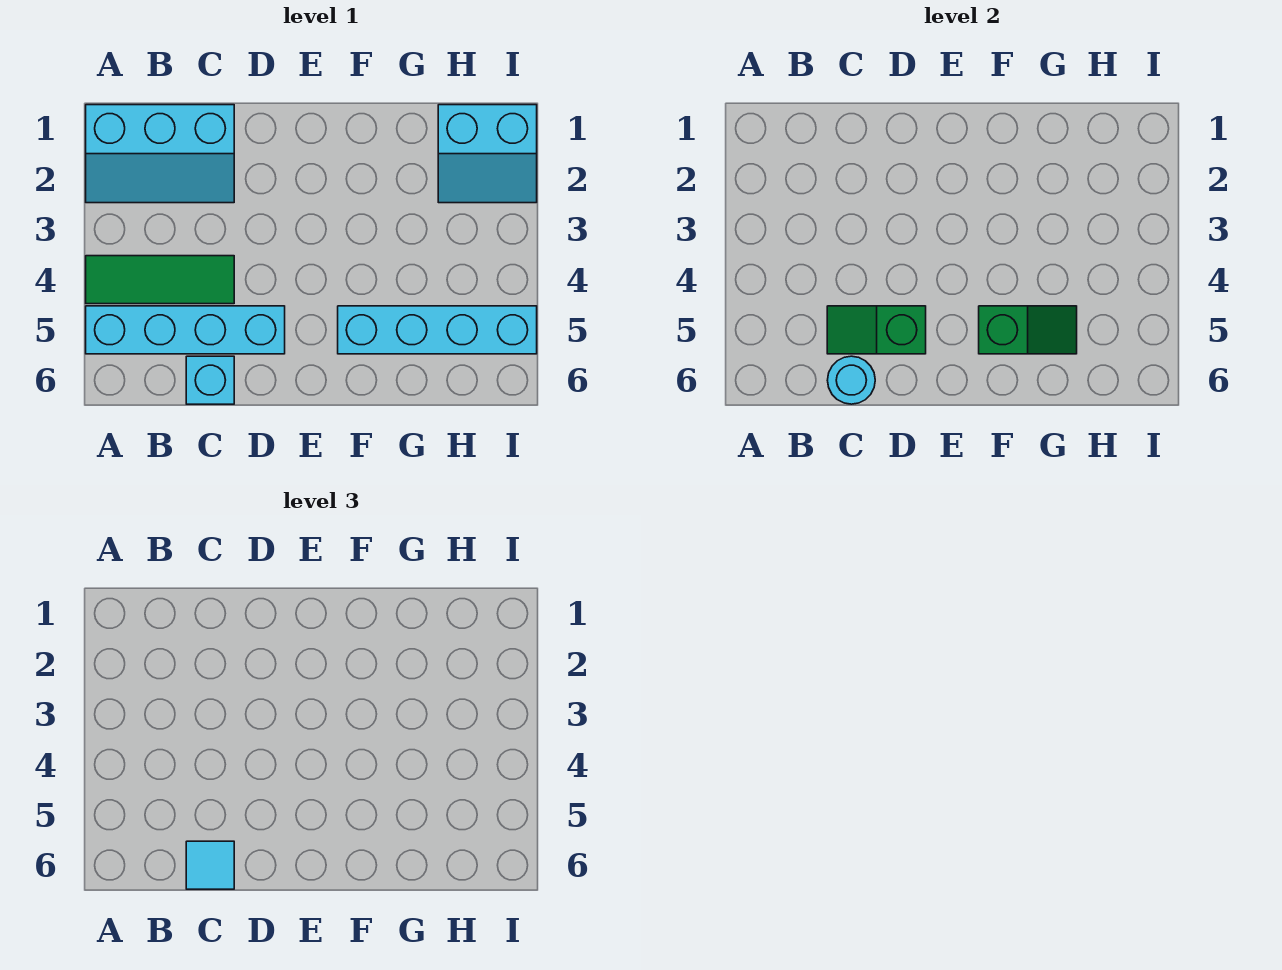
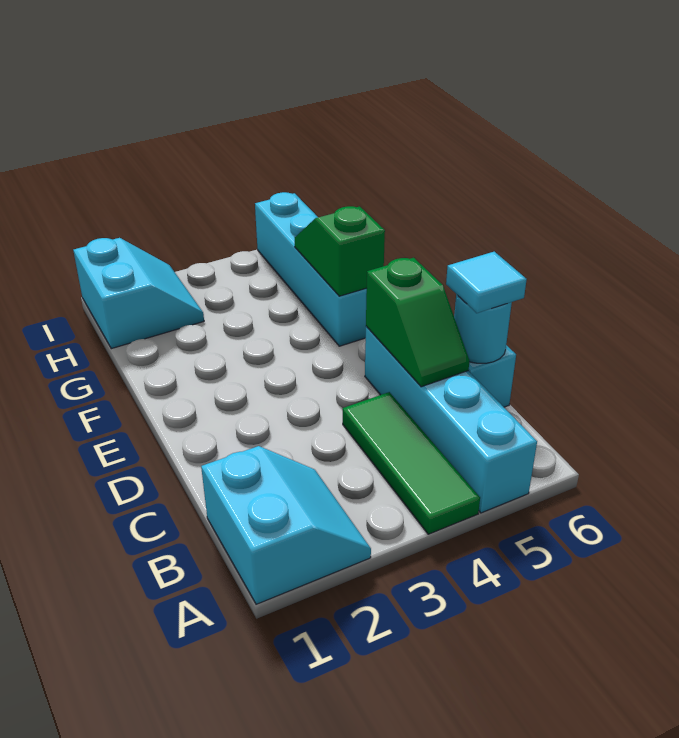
cyan 2x3 slope [86,105,234,203] -> cyan 2x2 slope [201,446,371,604]

